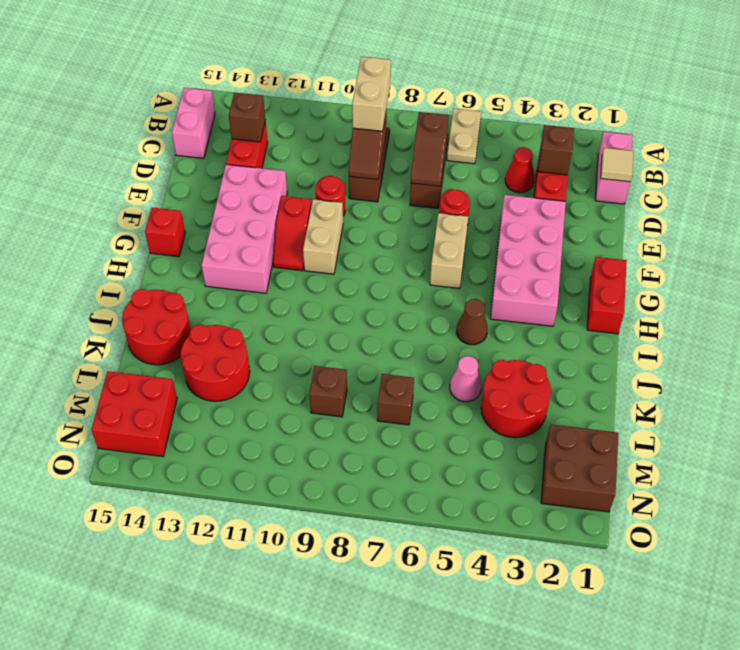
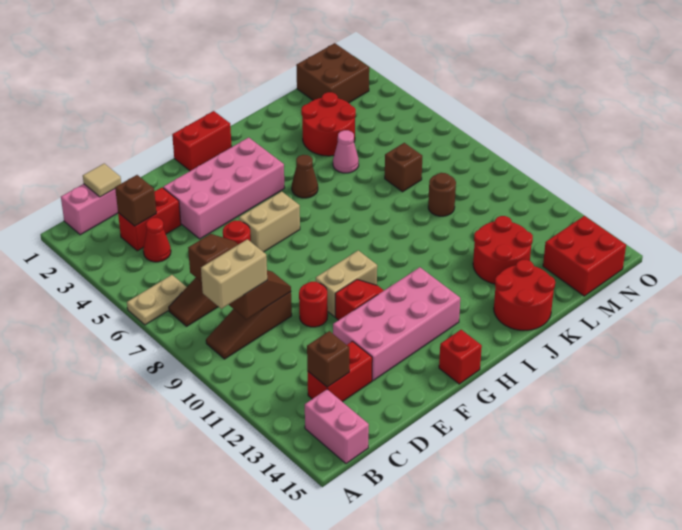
pink 1x2 brick [172,88,215,158] -> pink 1x2 brick turned to [305,389,369,464]
brown 1x1 brick [309,366,347,417] -> brown 1x1 round brick [428,173,456,216]

